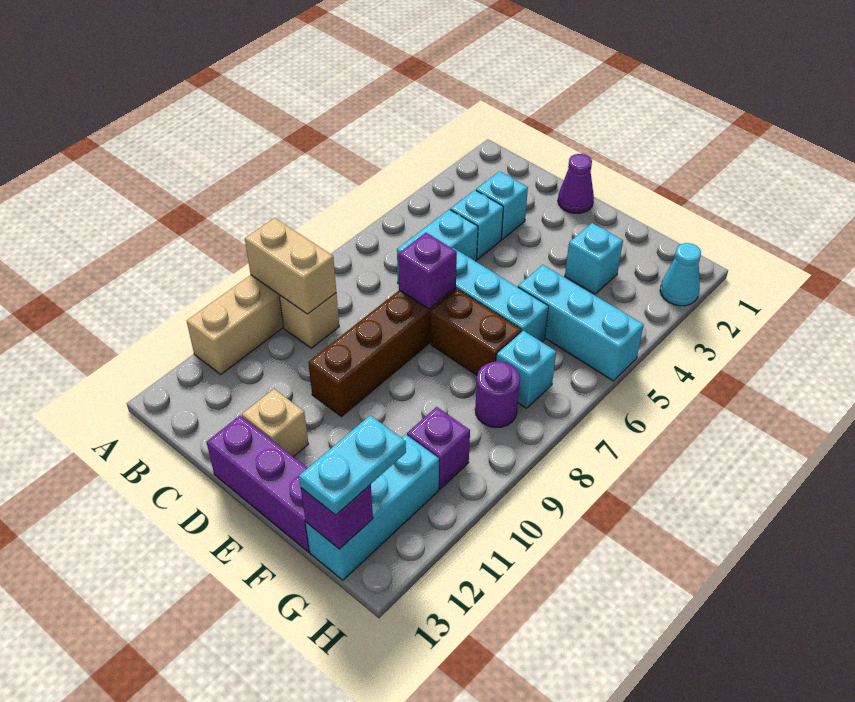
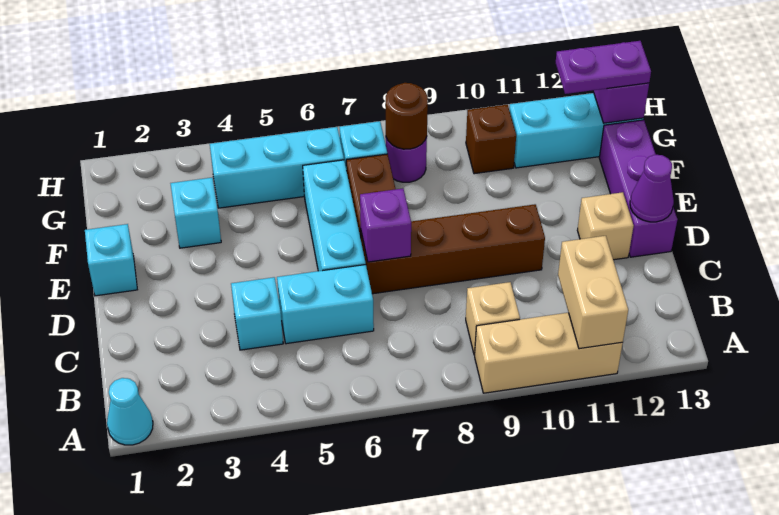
tan 1x2 brick [245,218,336,314] -> tan 1x2 brick moved to [558,236,628,349]
cyan 1x1 brick [476,171,528,239] -> cyan 1x1 brick moved to [85,224,137,296]
purple 1x1 cone [558,154,594,213] -> purple 1x1 cone moved to [630,155,674,222]
cyan 1x3 brick [518,265,644,381] -> cyan 1x3 brick turned to [210,127,344,208]
none -> brown 1x1 round brick [386,83,428,149]
purple 1x1 brick [407,407,470,489] -> brown 1x1 brick [466,104,516,174]
cyan 1x2 plate [299,415,406,515] -> purple 1x2 plate [556,41,651,94]
cyan 1x1 cone [660,243,701,306] -> cyan 1x1 cone moved to [107,378,153,445]

